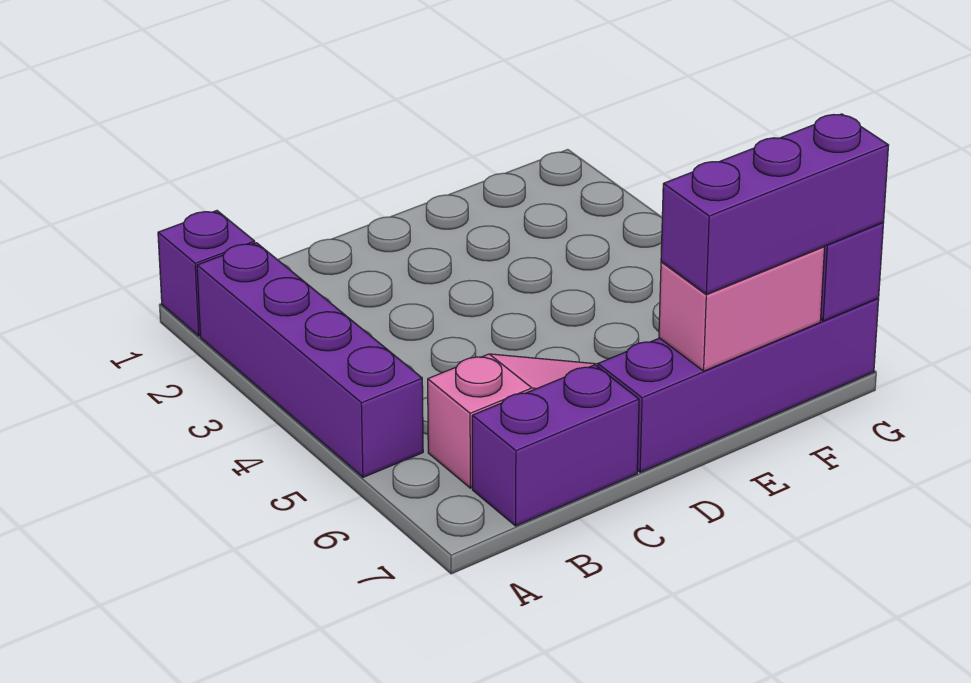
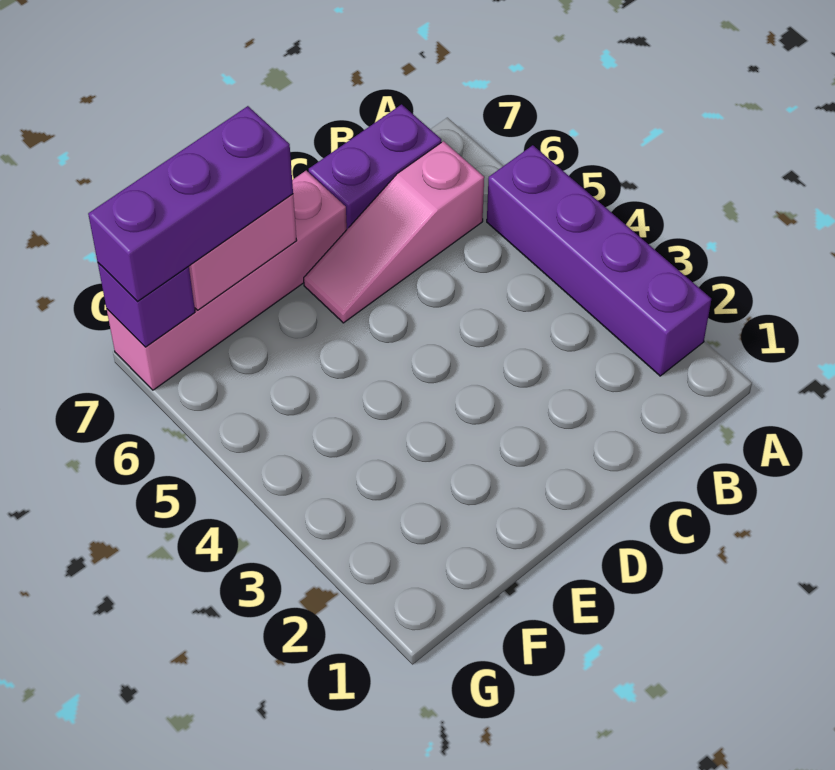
purple 1x1 brick [158,211,255,336] -> none
purple 1x4 brick [598,298,879,472] -> pink 1x4 brick [107,171,347,390]

